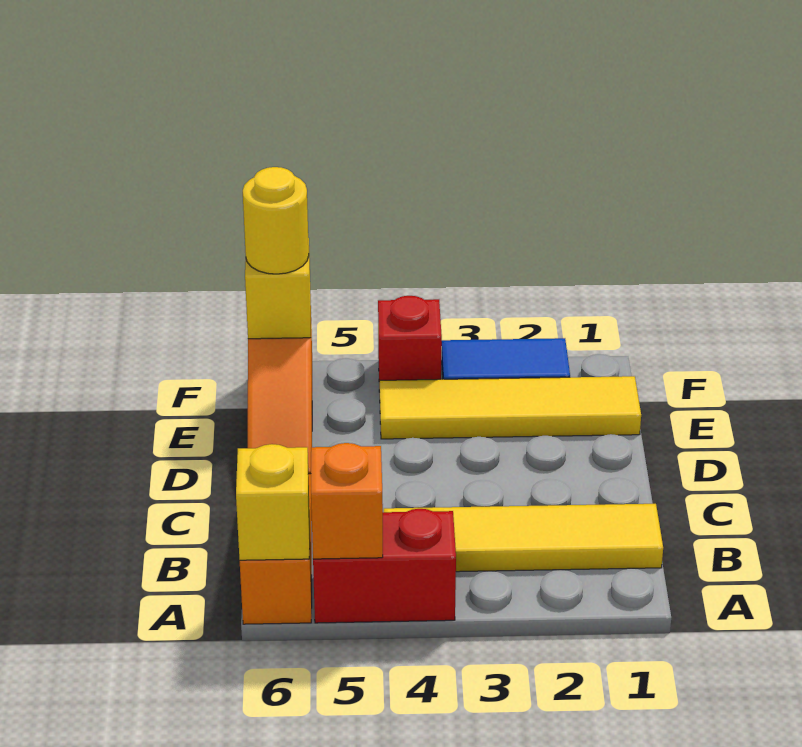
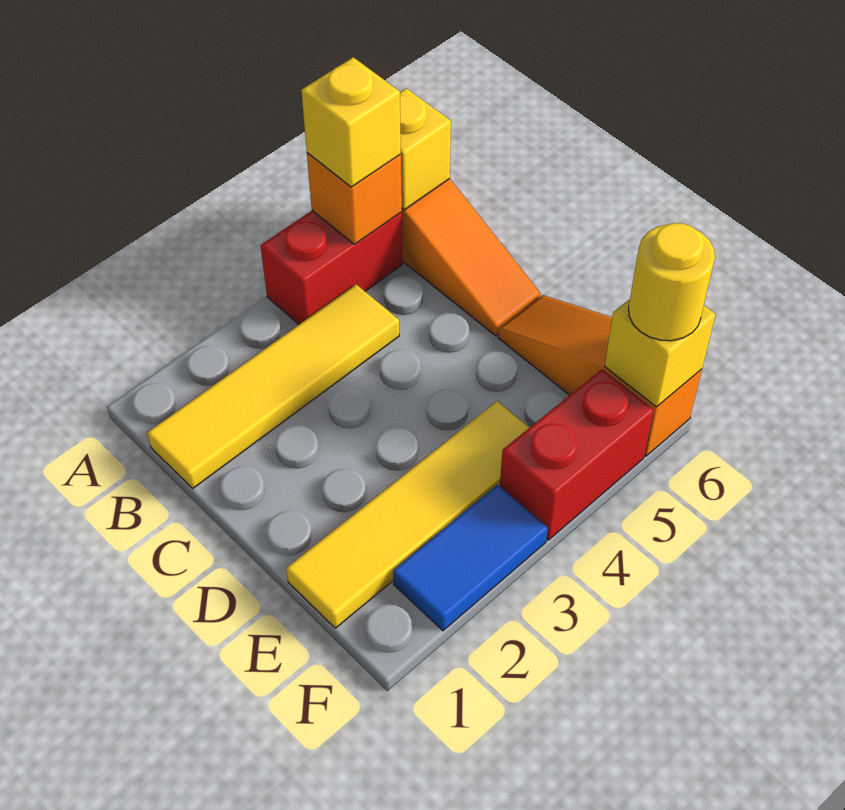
none -> yellow 1x1 brick [301,57,401,187]
red 1x1 brick [378,296,442,392] -> red 1x2 brick [500,369,654,540]

